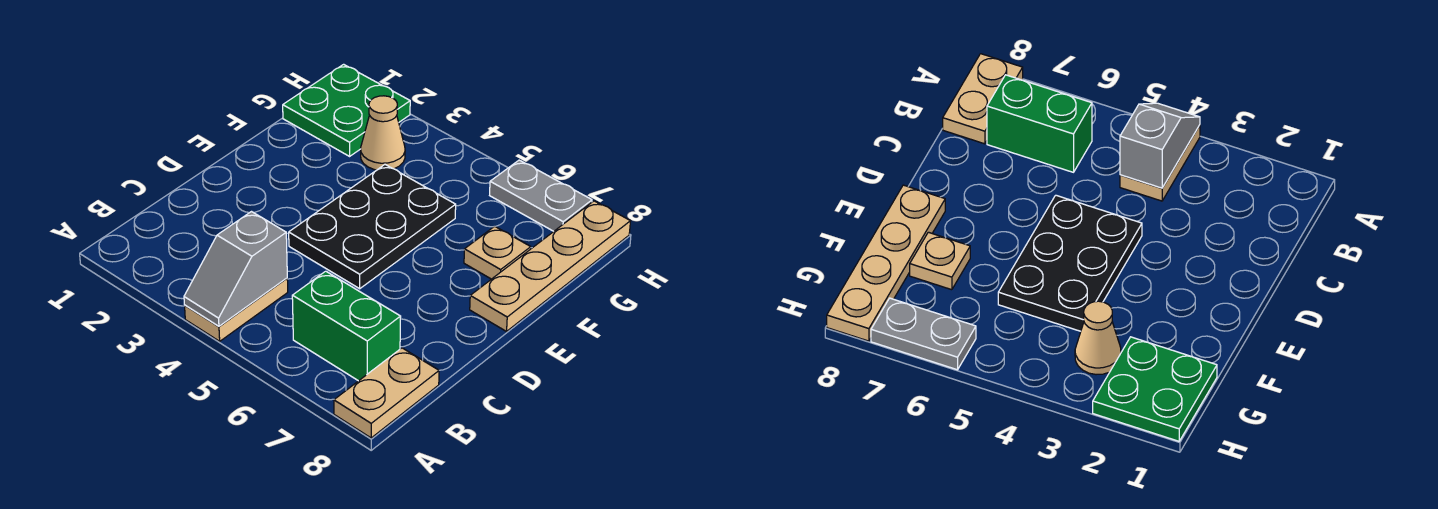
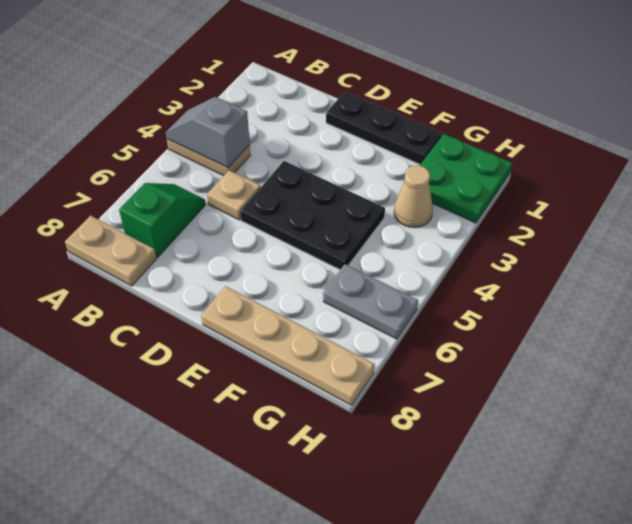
green 1x2 brick [292,271,401,381] -> green 1x2 slope [119,183,205,257]
none -> black 1x3 plate [326,92,442,164]
tan 1x1 plate [464,226,531,279] -> tan 1x1 plate moved to [207,170,261,220]
grey 1x2 plate [490,160,592,231] -> grey 1x2 plate turned to [323,264,418,339]

